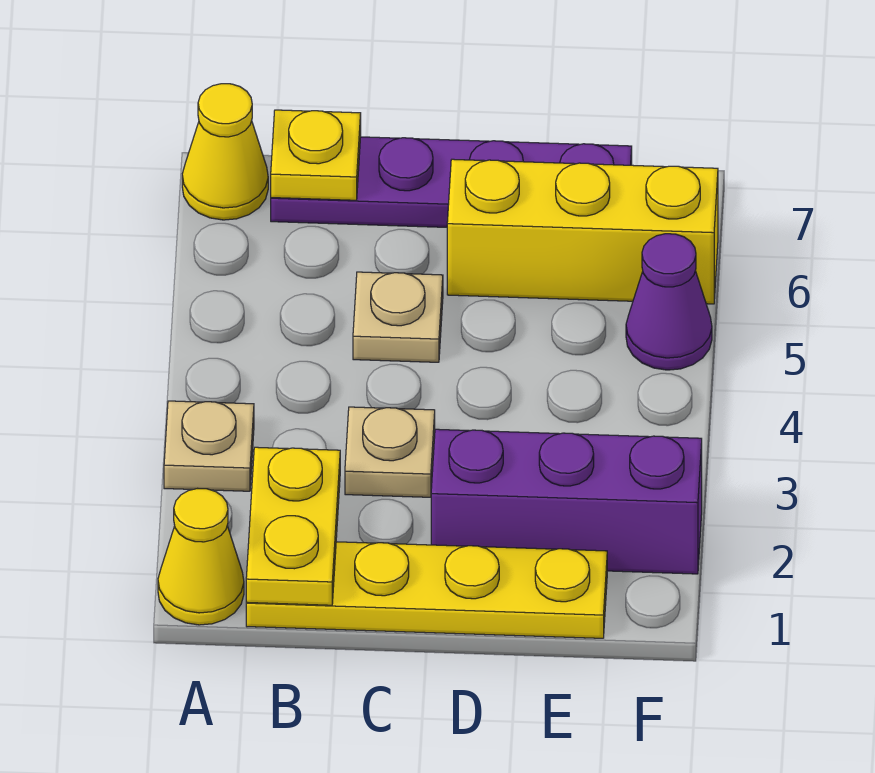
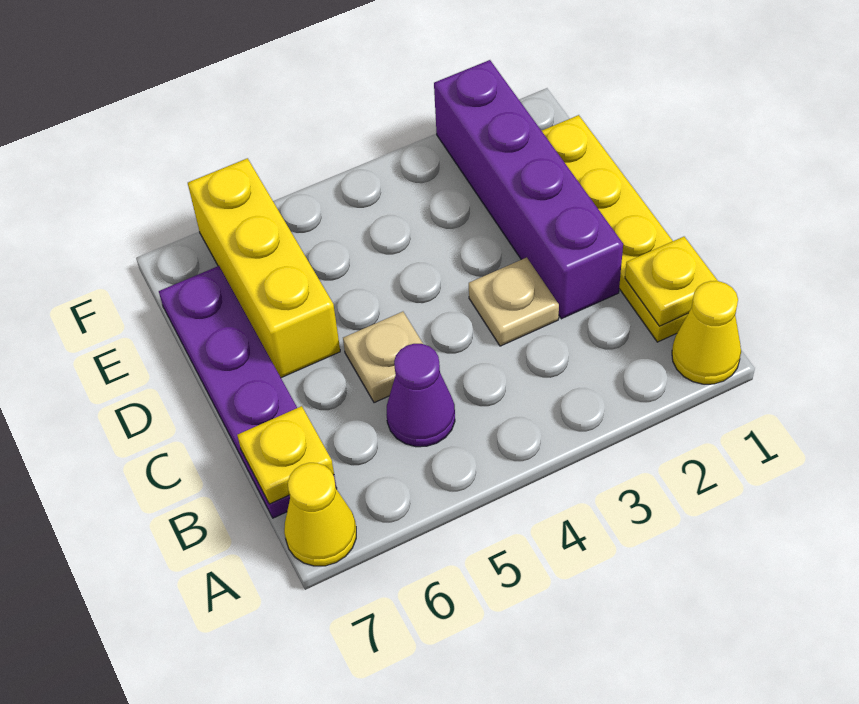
tan 1x1 plate [164,401,254,491] -> none
yellow 1x2 plate [246,447,340,605] -> yellow 1x1 plate [625,237,718,326]
purple 1x3 brick [431,429,702,574] -> purple 1x4 brick [434,60,623,319]
purple 1x1 cone [626,234,712,370] -> purple 1x1 cone moved to [387,344,455,447]

